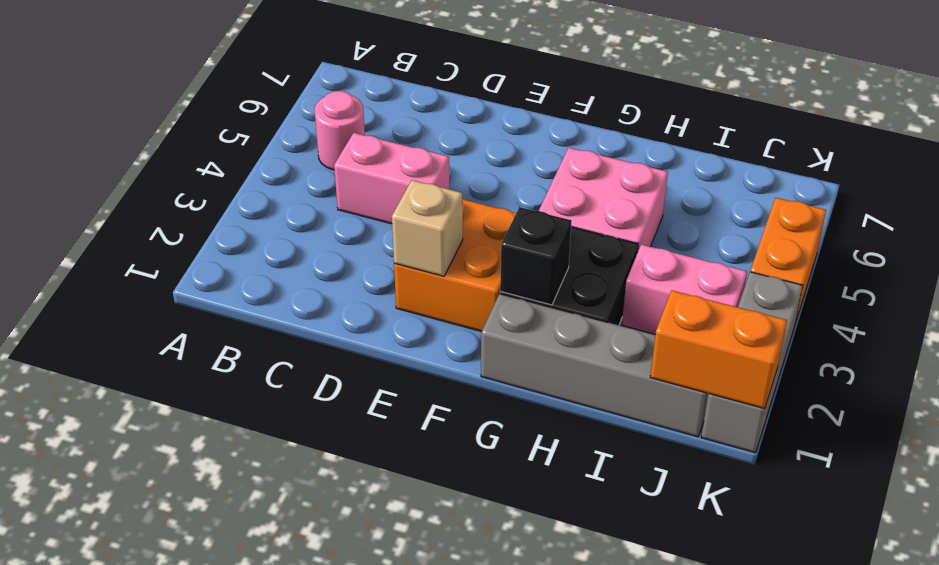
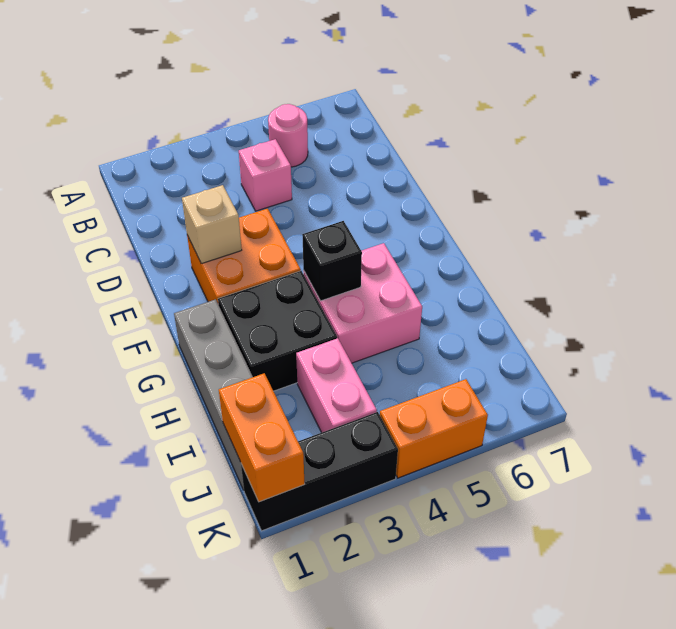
pink 1x2 brick [334,133,449,224] -> pink 1x1 brick [239,139,292,211]
black 1x1 brick [500,207,572,305] -> black 1x1 brick moved to [302,221,362,301]
grey 1x3 brick [701,272,803,453] -> black 1x3 brick [241,412,398,531]

